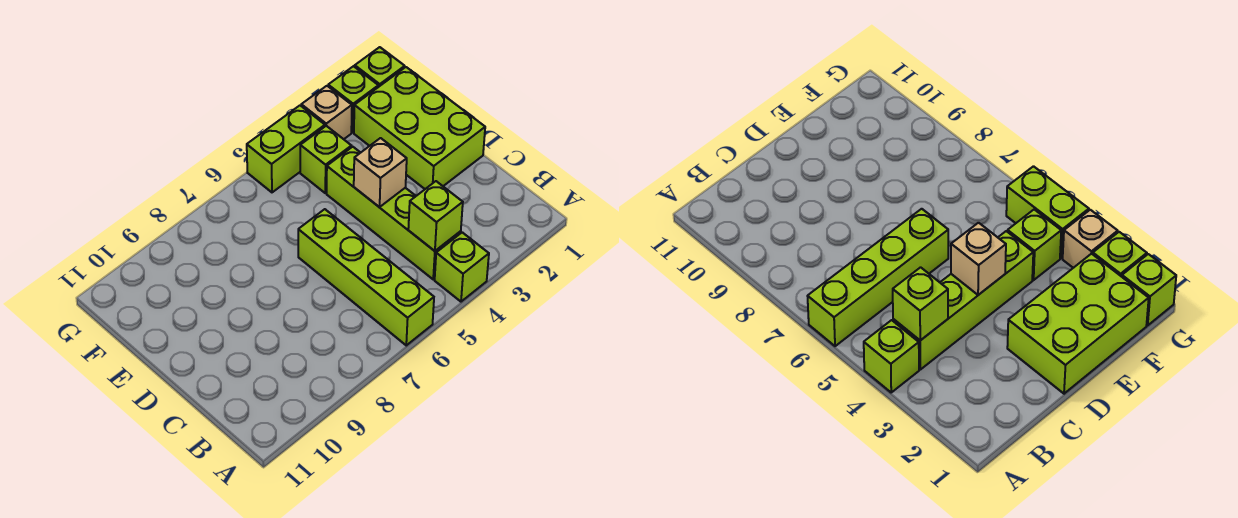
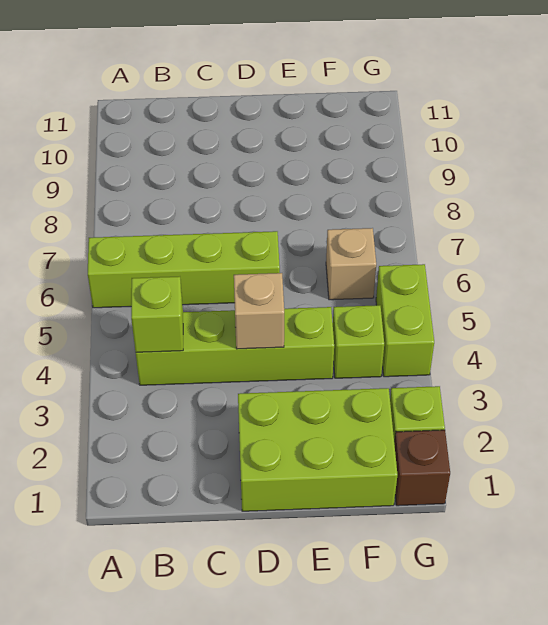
lime 1x1 brick [435,232,489,302] -> none
lime 1x1 brick [355,47,405,87] -> brown 1x1 brick [394,430,450,506]
tan 1x1 brick [301,86,352,139] -> tan 1x1 brick moved to [326,228,376,300]

